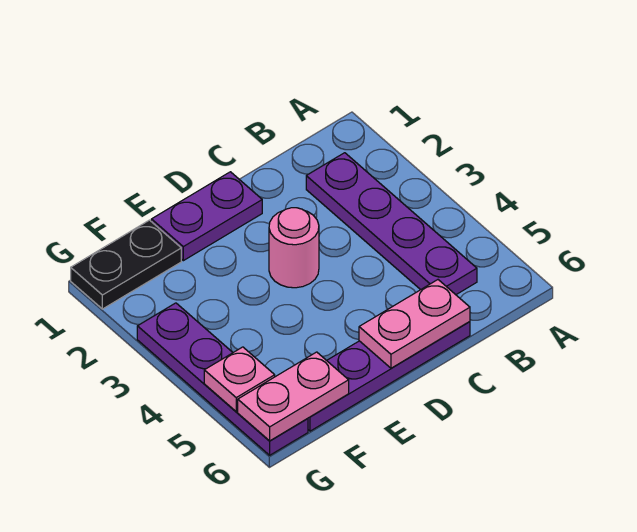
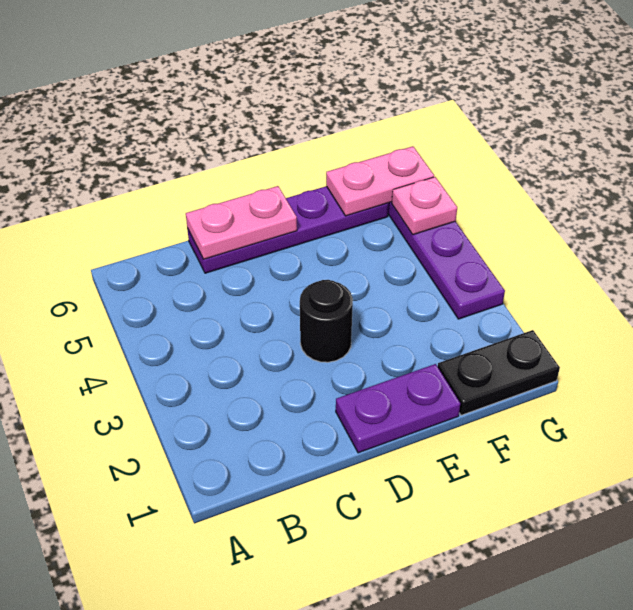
purple 1x4 plate [306,153,477,295] -> none
pink 1x1 round brick [269,208,319,288] -> black 1x1 round brick [300,280,353,362]

